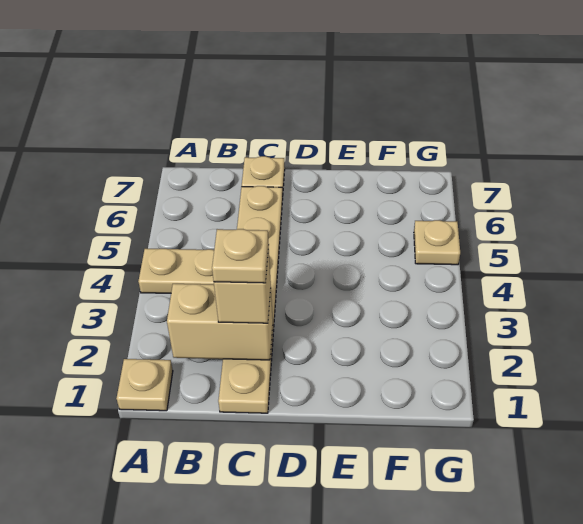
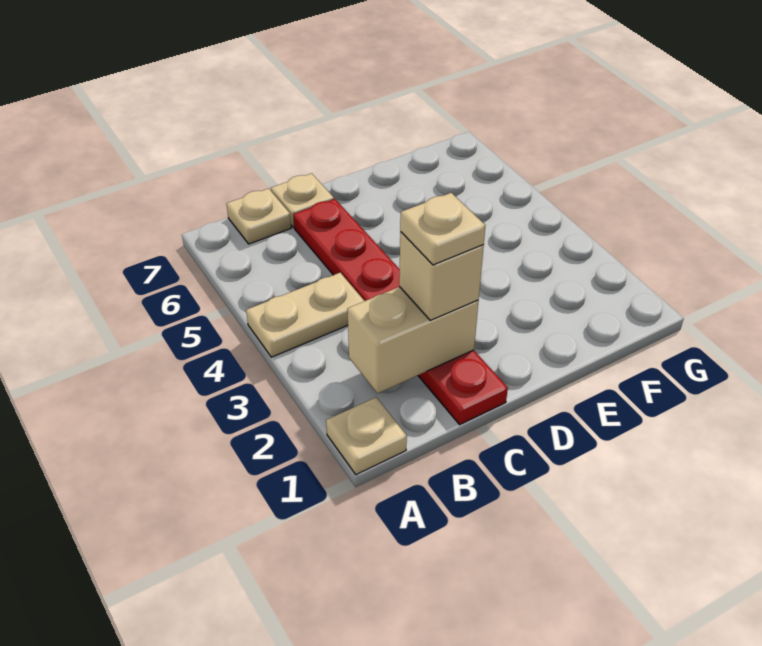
tan 1x6 plate [218,186,283,413] -> red 1x6 plate [293,199,508,425]
tan 1x1 plate [414,220,460,265] -> tan 1x1 plate moved to [227,189,291,244]

